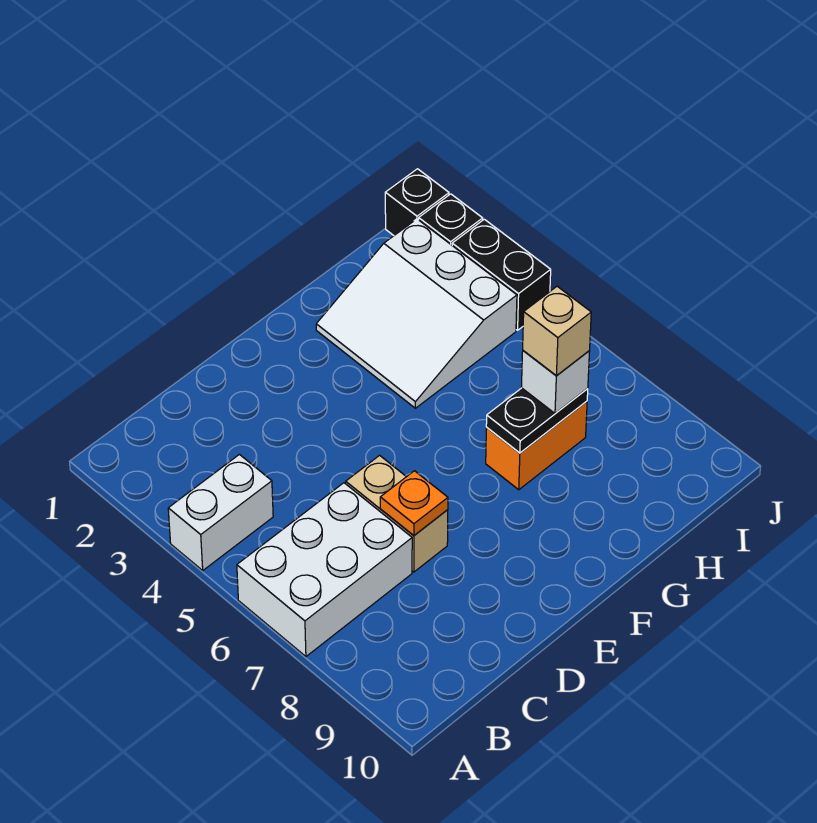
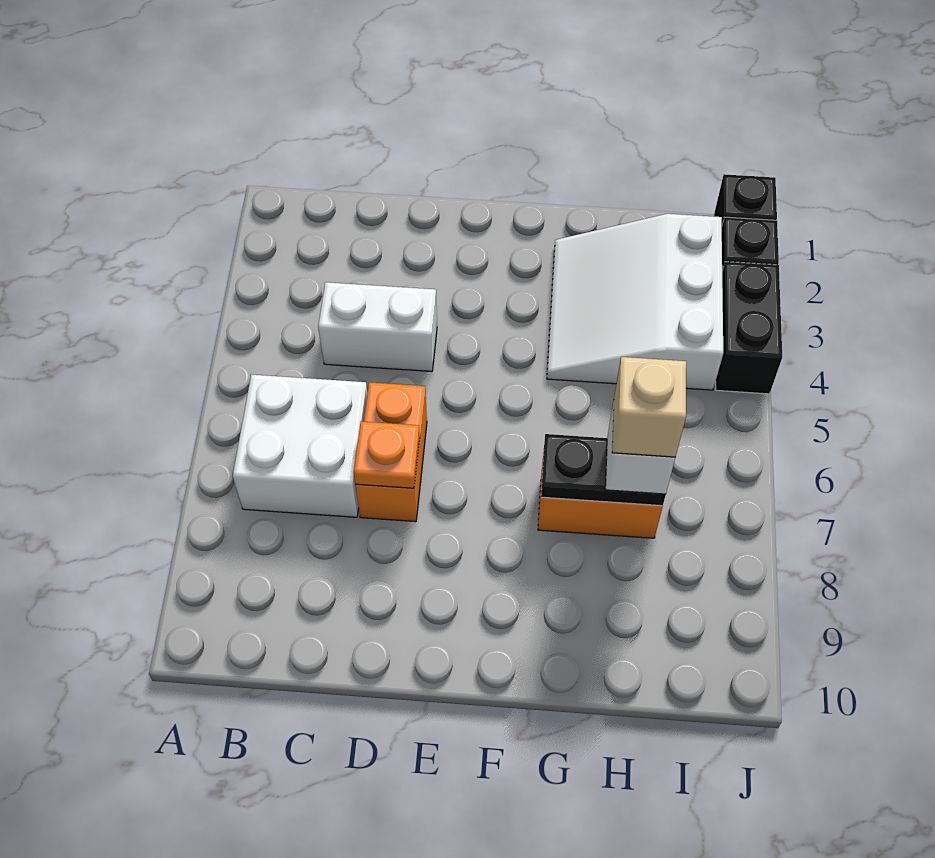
white 1x2 brick [168,455,273,570] -> white 1x2 brick moved to [318,282,437,372]
white 2x3 brick [237,483,412,656] -> white 2x2 brick [233,374,367,517]
tan 1x2 brick [346,455,448,572] -> orange 1x2 brick [355,382,427,522]

